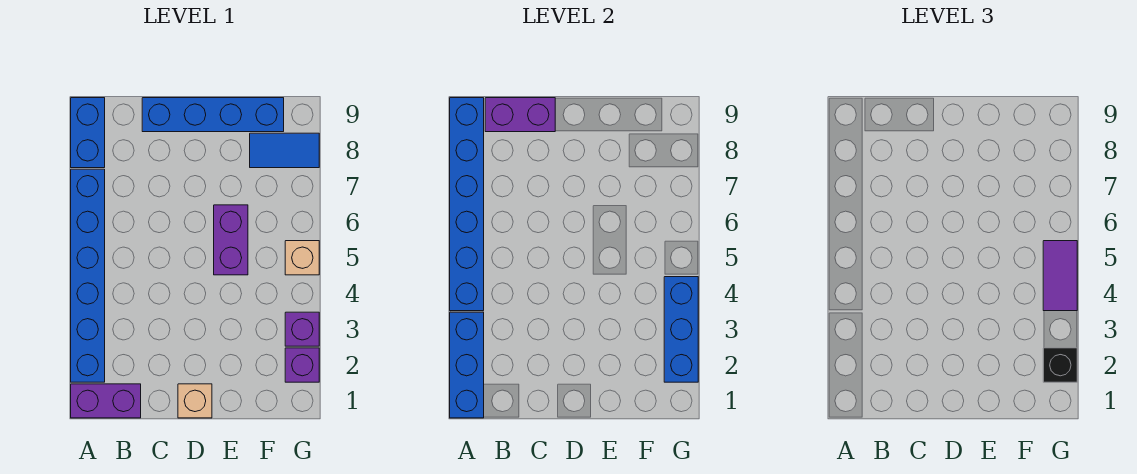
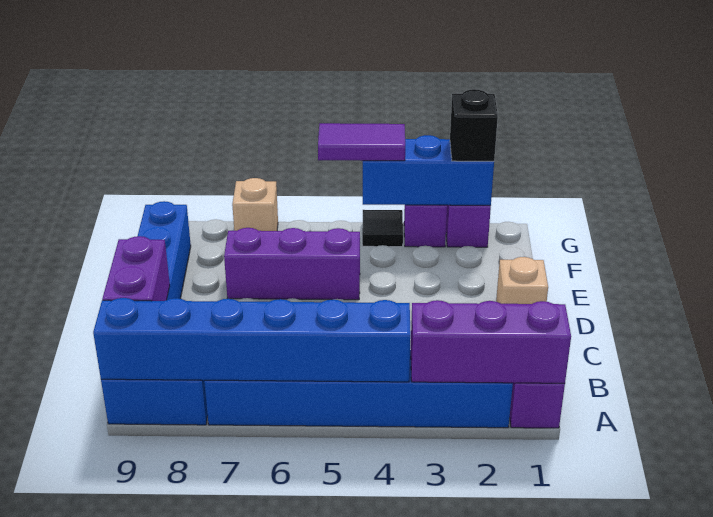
blue 1x3 brick [450,312,484,418] -> purple 1x3 brick [411,300,571,383]
purple 1x2 brick [214,205,248,275] -> purple 1x3 brick [224,228,360,300]
blue 1x2 tile [250,133,319,168] -> none
none -> black 1x1 tile [362,210,403,247]
tan 1x1 brick [285,241,319,275] -> tan 1x1 brick moved to [232,178,278,231]

